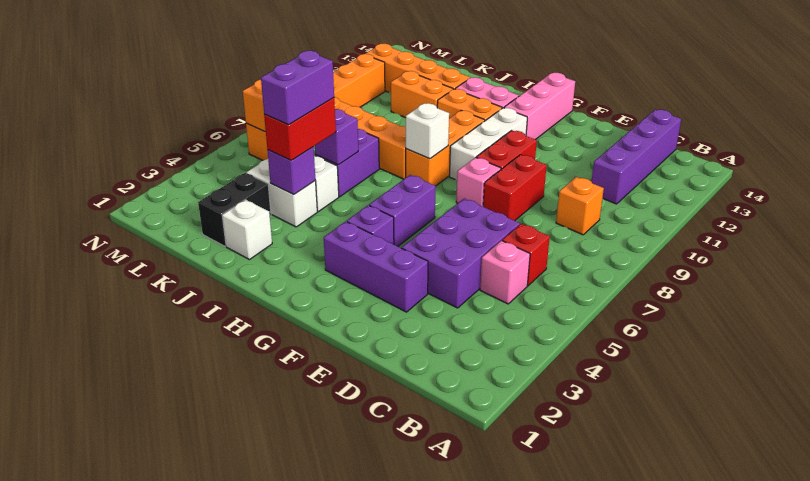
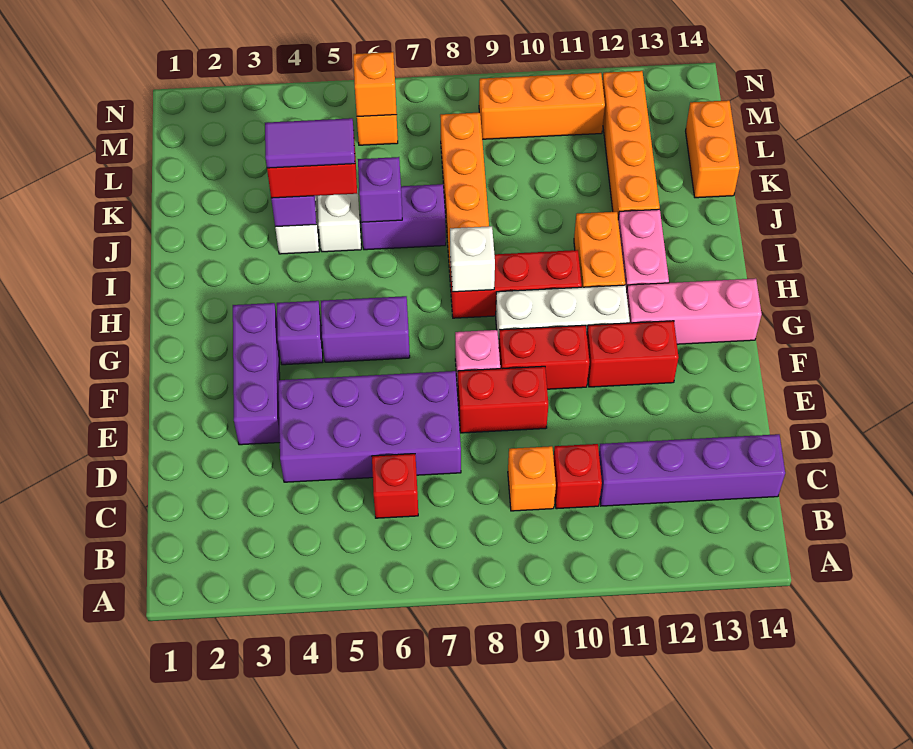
pink 1x1 brick [480,241,530,304] -> none
none -> red 1x1 brick [553,444,602,509]
purple 2x3 brick [402,199,520,308] -> purple 2x4 brick [278,371,461,482]
none -> red 1x2 brick [587,321,679,387]
orange 1x3 brick [406,111,485,186] -> red 1x3 brick [450,250,582,318]
white 1x1 brick [222,200,272,260] -> none
purple 1x2 brick [261,51,334,125] -> purple 1x2 tile [265,118,355,168]
orange 1x2 brick [391,71,453,118] -> orange 1x2 brick moved to [686,100,740,198]
black 1x2 brick [198,173,271,246] -> none

